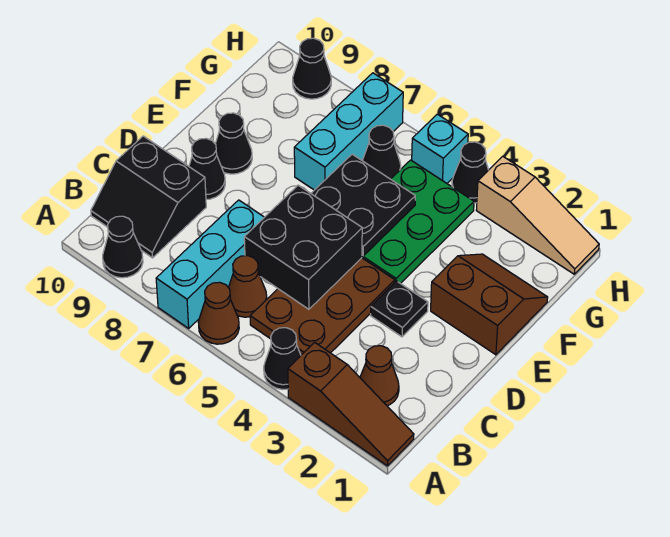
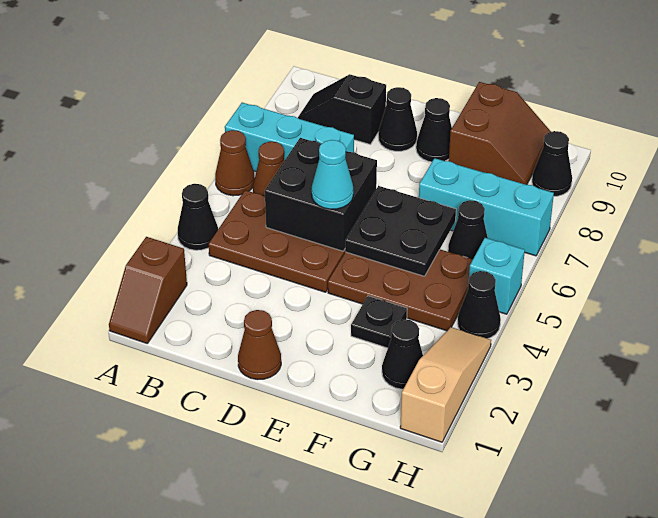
brown 1x3 slope [288,342,414,466] -> brown 1x2 slope [109,237,187,343]
black 1x1 cone [103,216,143,278] -> black 1x1 cone moved to [382,319,423,389]
brown 1x1 cone [360,346,399,406] -> brown 1x1 cone moved to [238,310,281,380]
black 2x2 slope [91,136,206,258] -> black 1x2 slope [298,74,386,145]
black 1x1 plate [371,281,428,337] -> black 1x1 plate moved to [351,296,407,348]
none -> cyan 1x1 cone [312,140,353,209]
brown 2x2 slope [431,254,548,355] -> brown 2x2 slope moved to [449,82,551,185]
green 2x3 plate [362,160,474,284] -> brown 2x3 plate [328,250,473,331]
tan 1x3 slope [476,156,599,274] -> tan 1x3 slope turned to [400,327,491,442]

